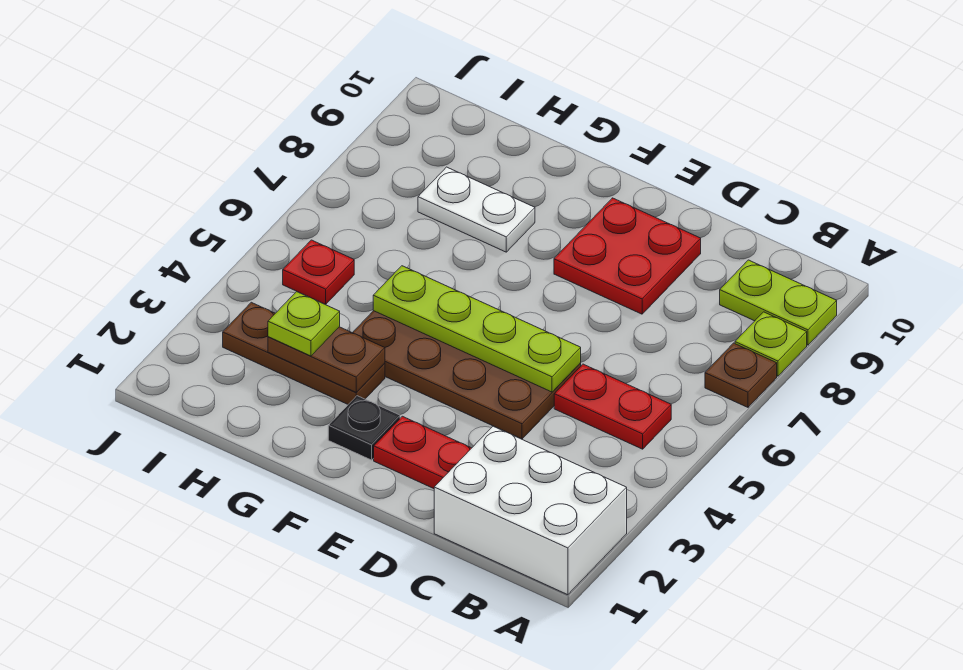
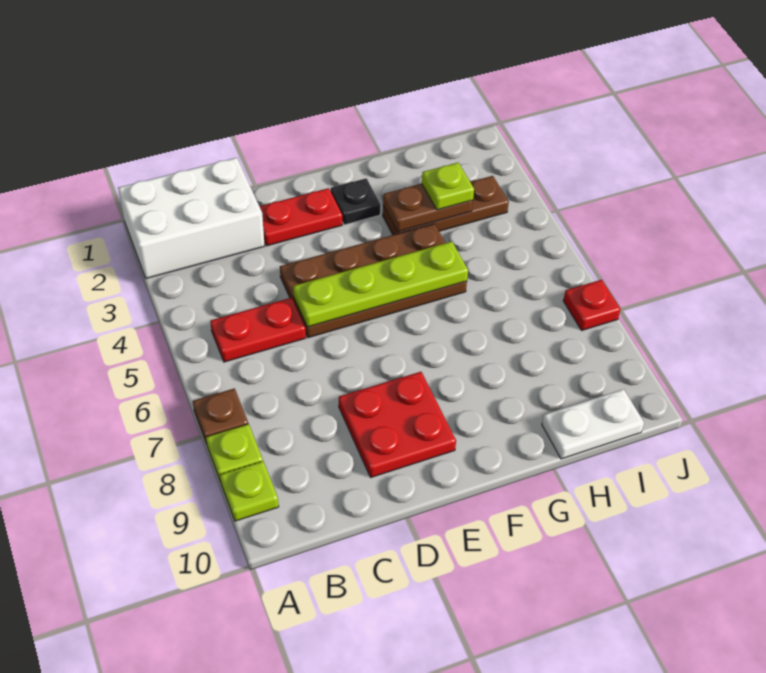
lime 1x2 plate [720,260,837,345] -> lime 1x1 plate [220,461,279,521]
white 1x2 plate [418,167,535,252] -> white 1x2 plate moved to [542,389,644,459]
red 1x1 plate [283,240,354,304] -> red 1x1 plate moved to [563,280,621,330]

